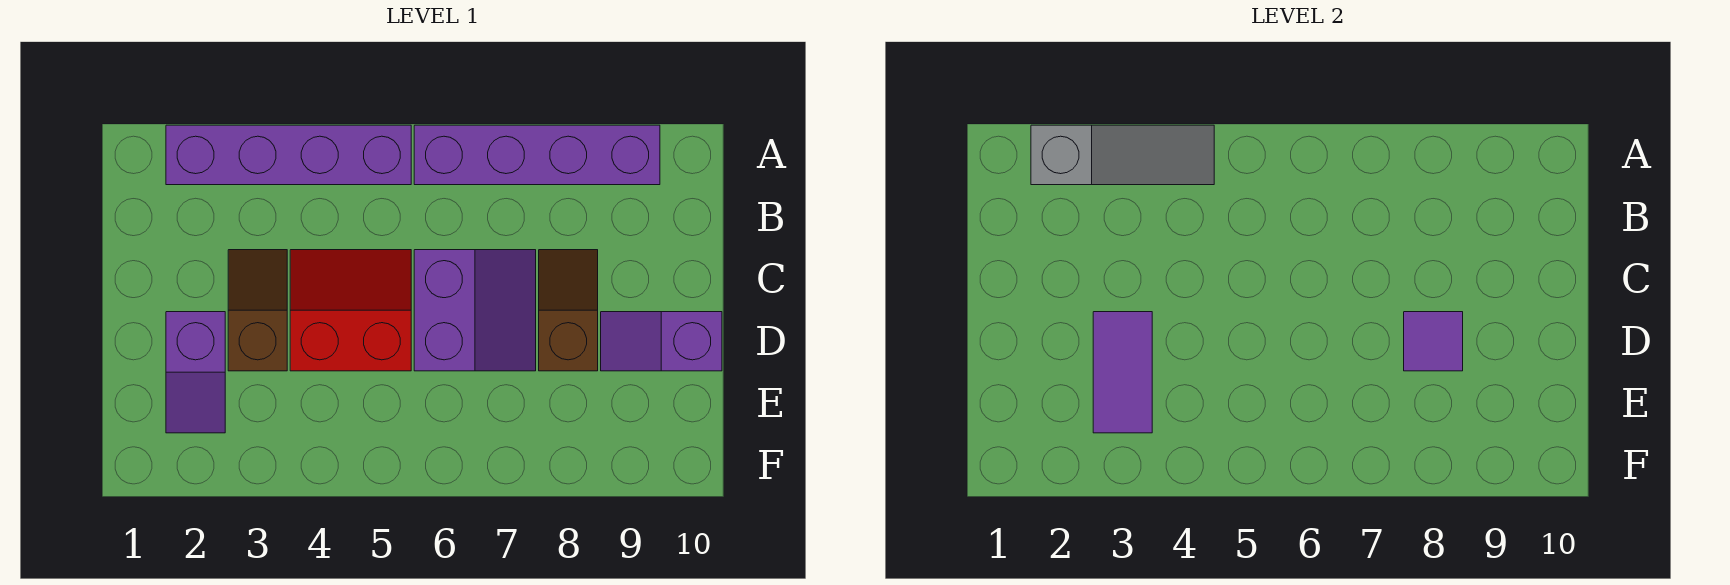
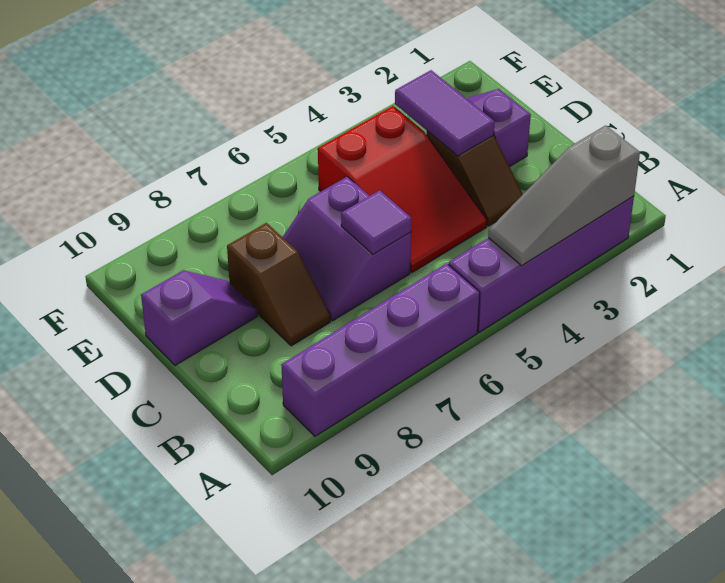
red 2x2 slope [290,250,411,371] -> red 2x3 slope [318,106,487,272]
purple 1x1 tile [1404,312,1463,371] -> purple 1x1 tile moved to [341,190,411,254]

